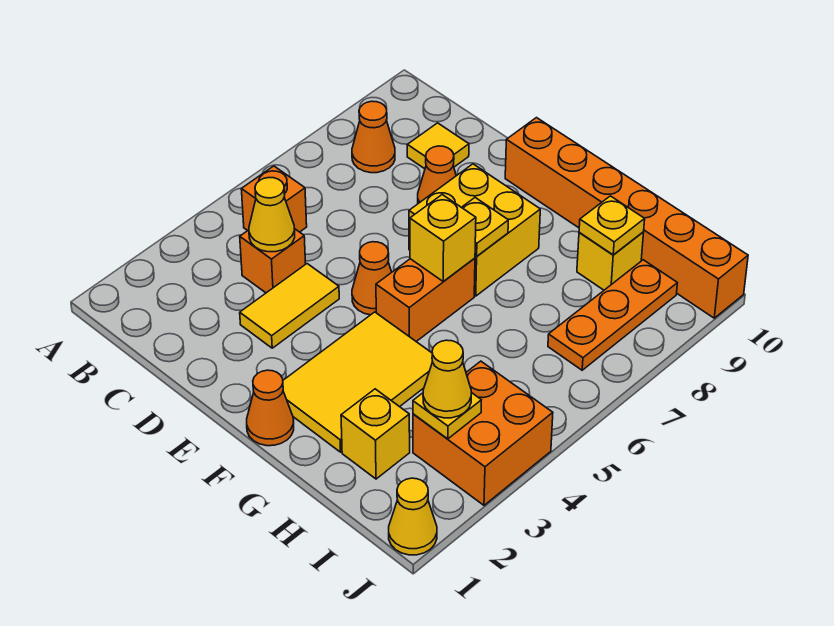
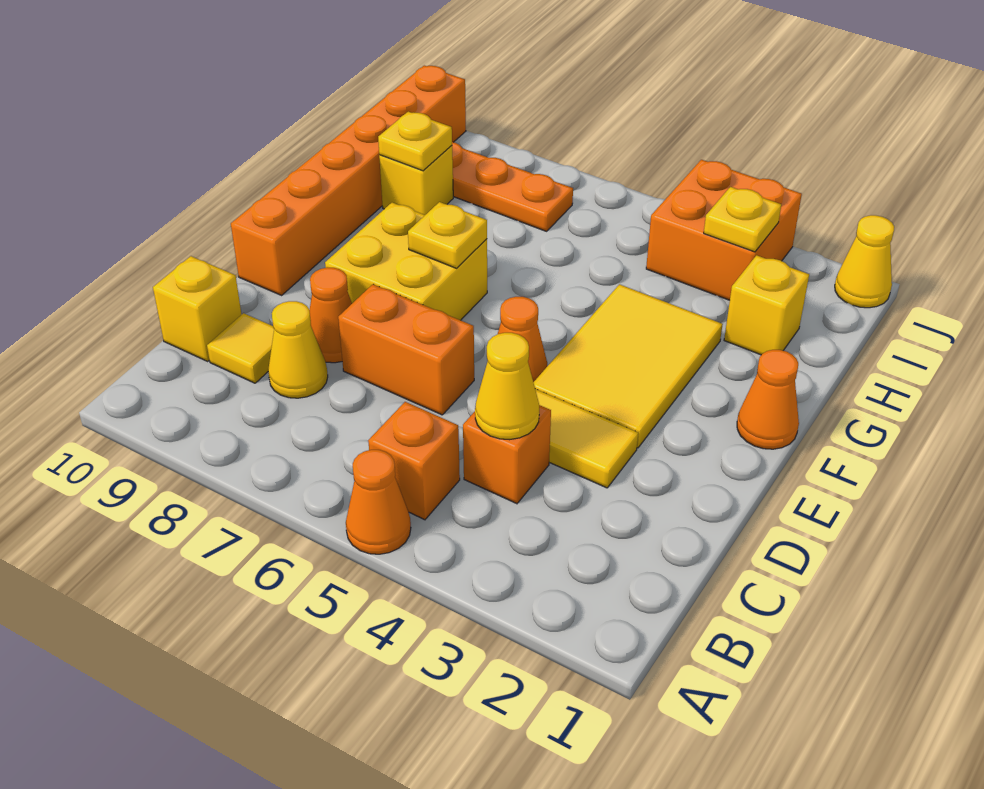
orange 1x1 cone [352,101,395,173] -> orange 1x1 cone moved to [346,450,411,554]
yellow 2x3 tile [283,312,433,452] -> yellow 2x3 tile turned to [533,284,723,448]
orange 1x2 brick [376,258,475,342] -> orange 1x2 brick moved to [338,284,474,415]
yellow 1x1 brick [410,195,476,282] -> yellow 1x1 brick moved to [153,256,242,361]
yellow 1x1 cone [423,340,471,418] -> yellow 1x1 cone moved to [268,301,328,398]

